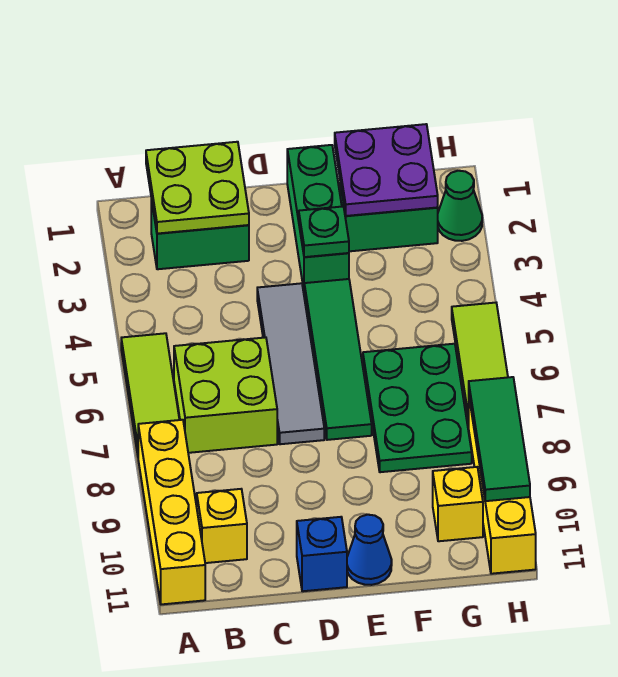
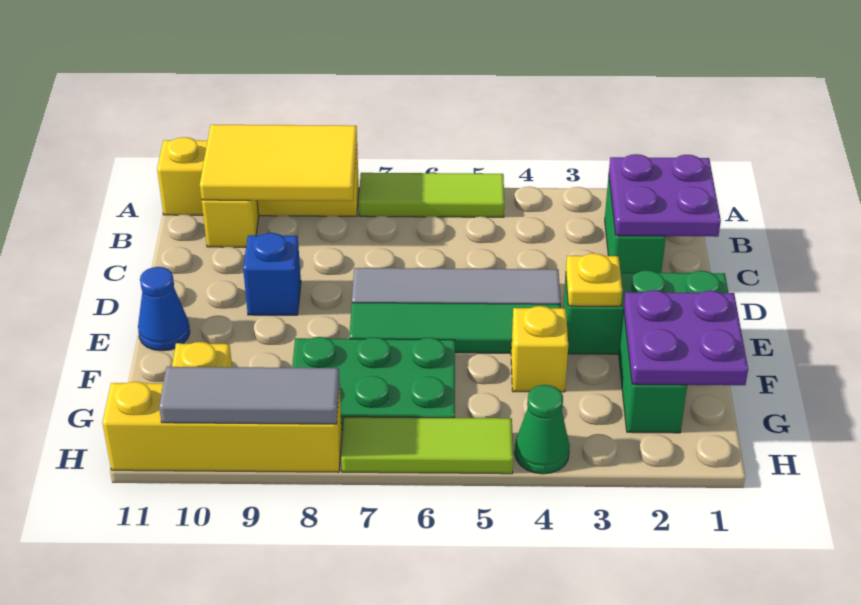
none -> yellow 2x3 tile [200,125,357,201]
lime 2x2 plate [146,142,249,234] -> purple 2x2 plate [609,154,721,237]
lime 2x2 brick [174,337,277,453] -> none
blue 1x1 brick [297,517,347,591] -> blue 1x1 brick moved to [243,233,301,315]
green 1x1 plate [299,207,349,257] -> yellow 1x1 plate [566,253,622,306]
none -> yellow 1x1 brick [511,306,568,392]
green 1x1 cone [438,171,482,241] -> green 1x1 cone moved to [515,385,570,474]
green 1x3 tile [469,377,530,501] -> grey 1x3 tile [159,367,340,424]

